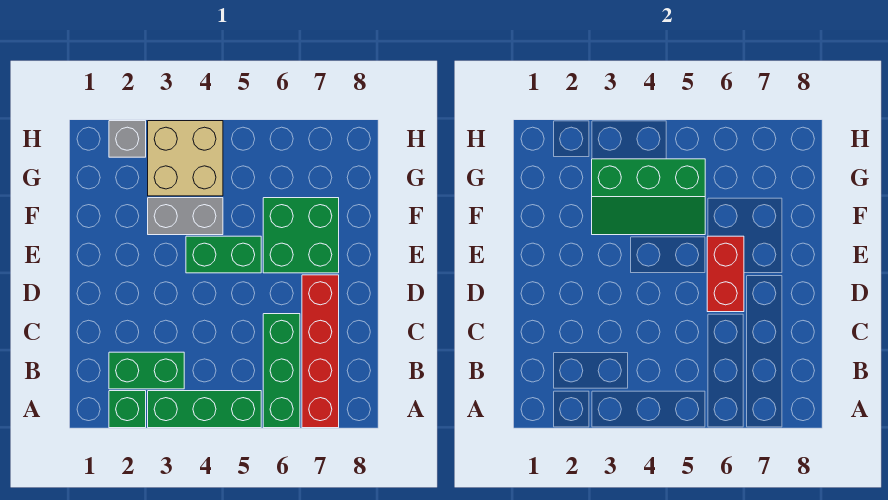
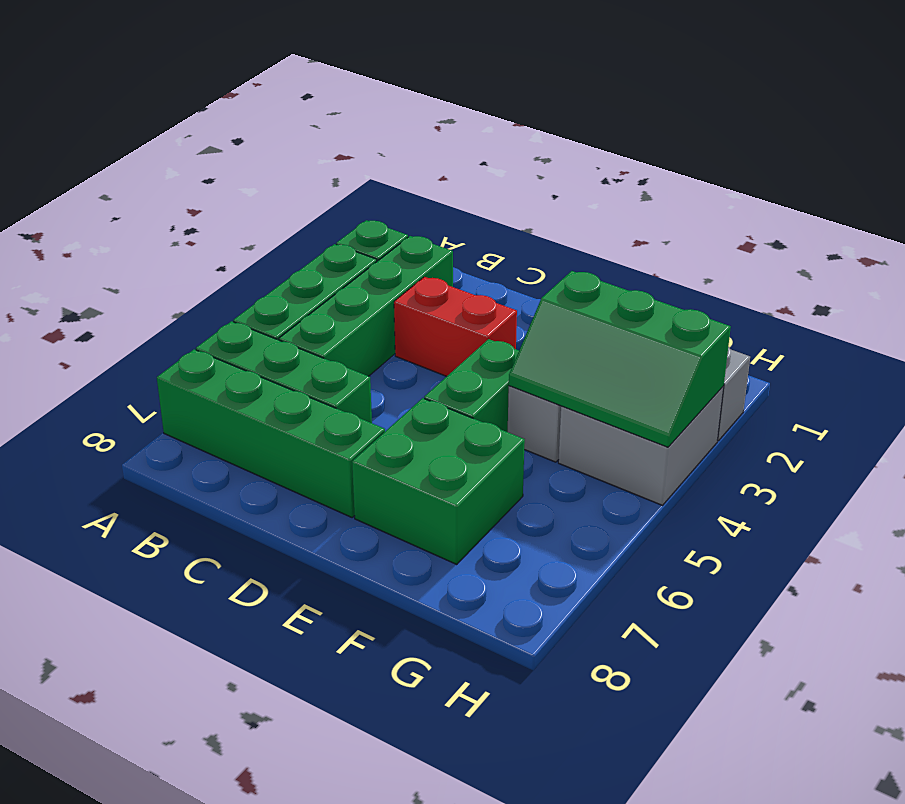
red 1x4 brick [302,275,339,428] -> green 1x4 brick [157,349,385,517]
green 1x2 brick [109,352,184,389] -> green 1x4 brick [279,236,453,376]
red 1x2 brick [707,236,744,312] -> red 1x2 brick moved to [394,277,517,376]
green 2x3 slope [592,159,705,235] -> green 2x3 slope turned to [509,271,731,447]
tan 2x2 brick [148,121,223,196] -> grey 2x2 brick [558,386,724,505]

